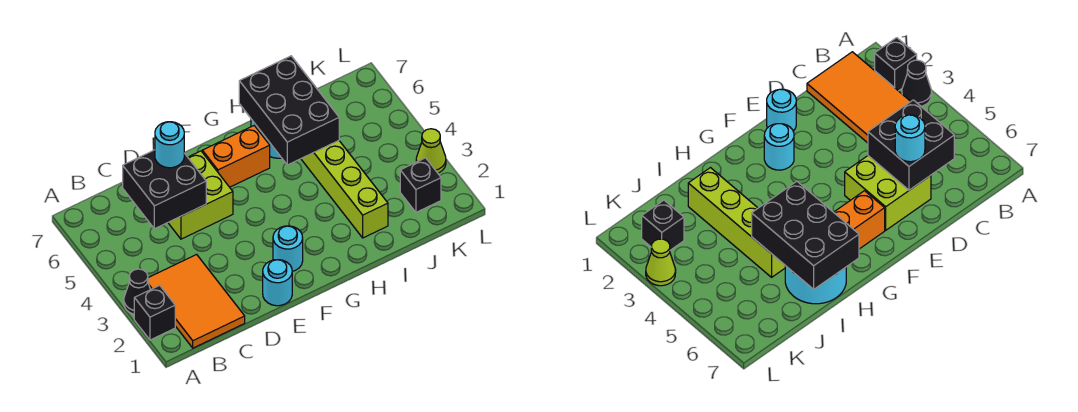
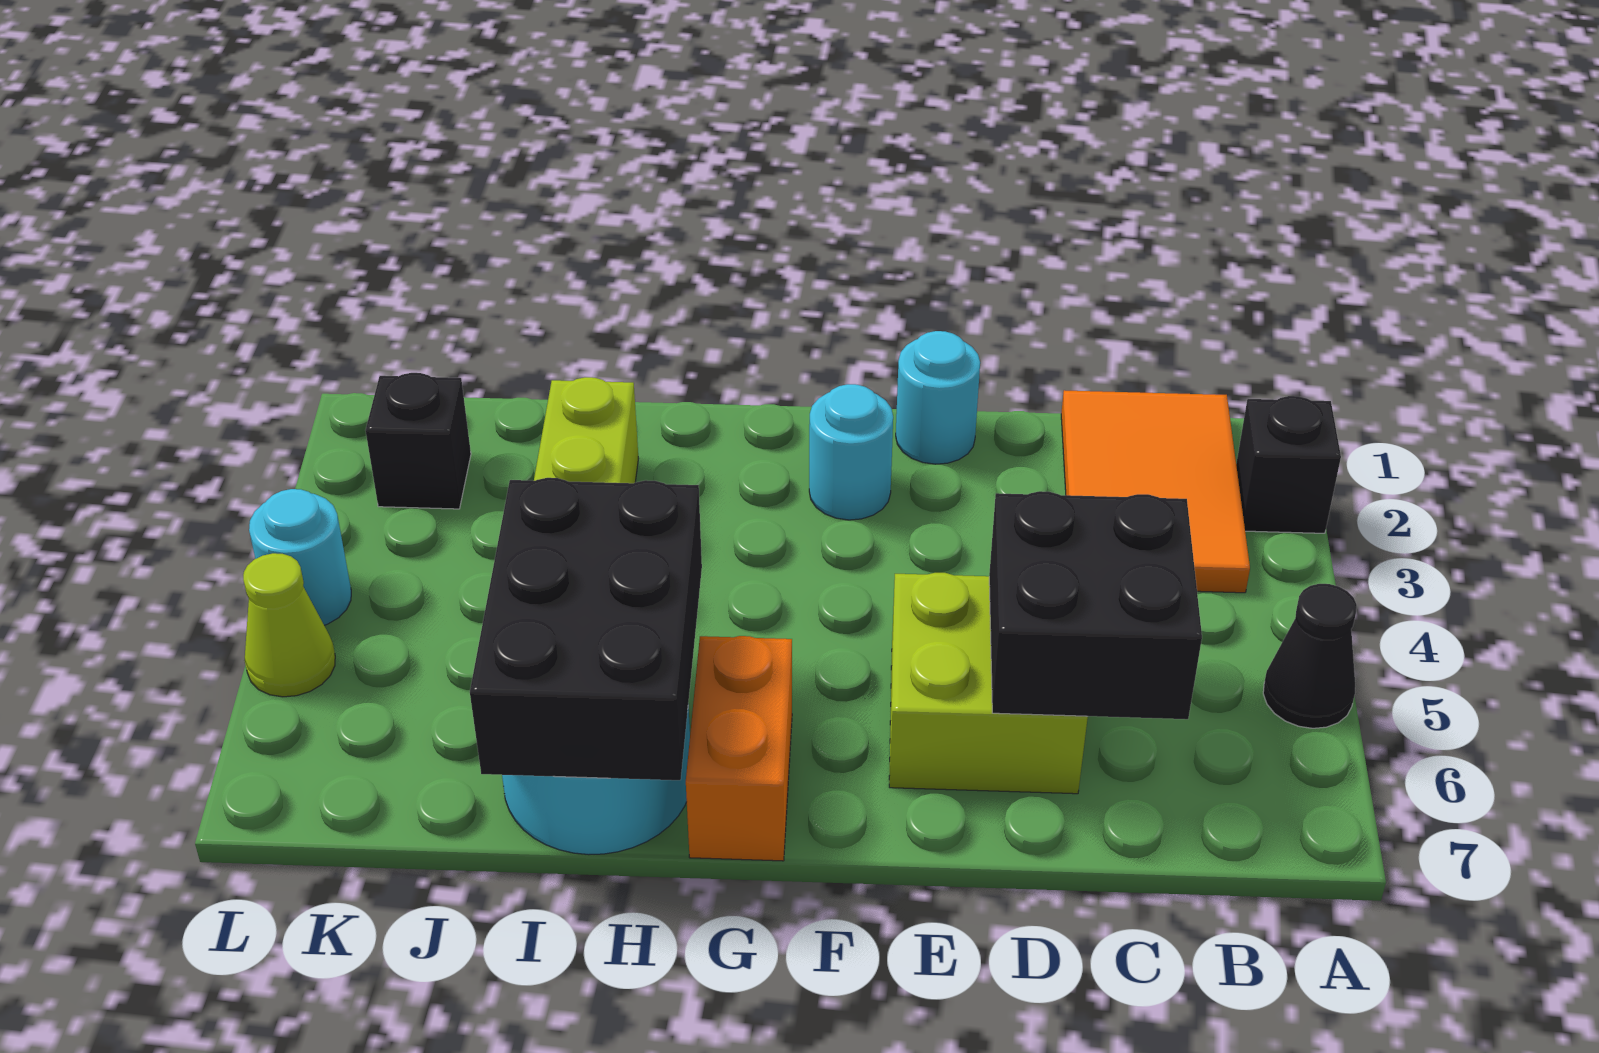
black 1x1 cone [124,269,150,314] -> black 1x1 cone moved to [1263,584,1357,728]
cyan 1x1 round brick [155,122,184,168] -> cyan 1x1 round brick moved to [249,489,351,625]
orange 1x2 brick [202,126,270,187] -> orange 1x2 brick turned to [686,636,792,861]
lime 1x1 cone [416,129,446,173] -> lime 1x1 cone moved to [243,553,335,697]

